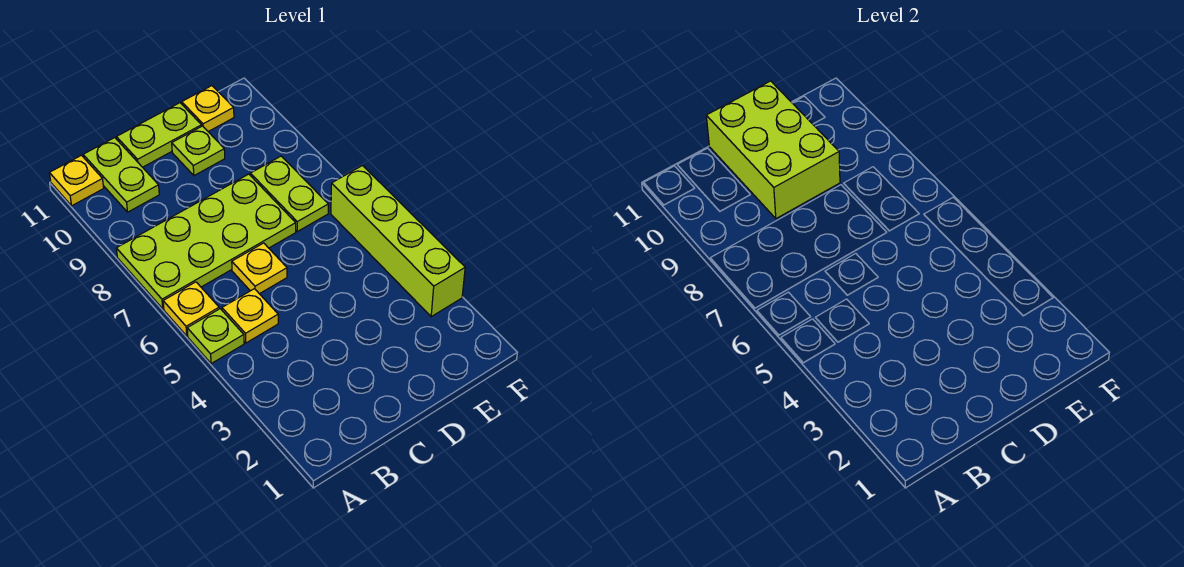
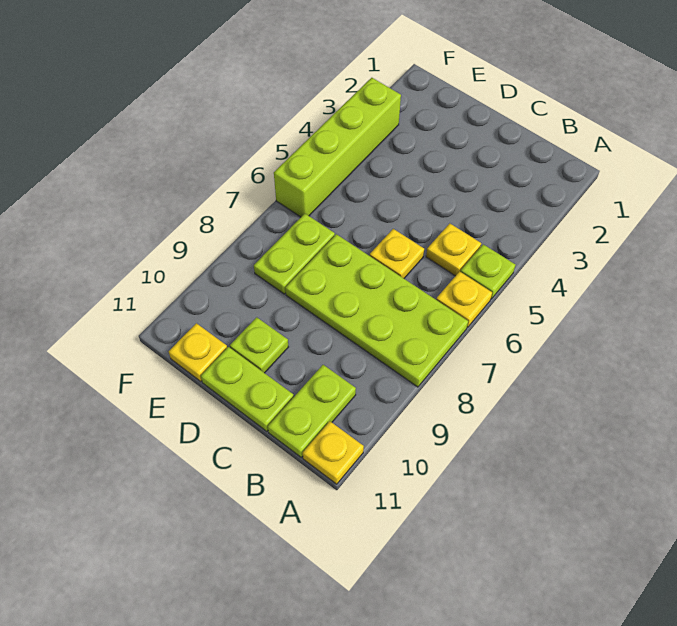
lime 2x3 brick [706,81,840,219] -> none

